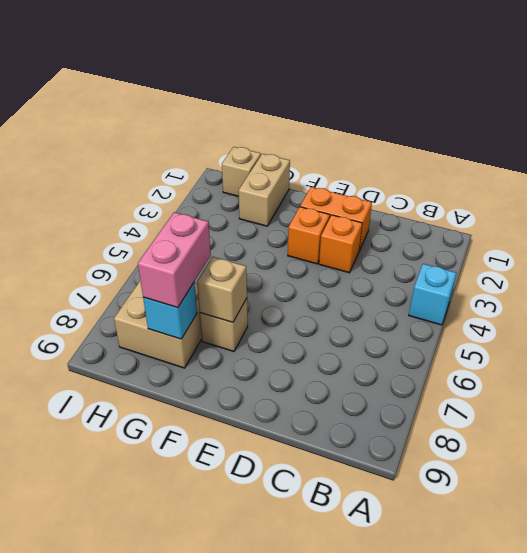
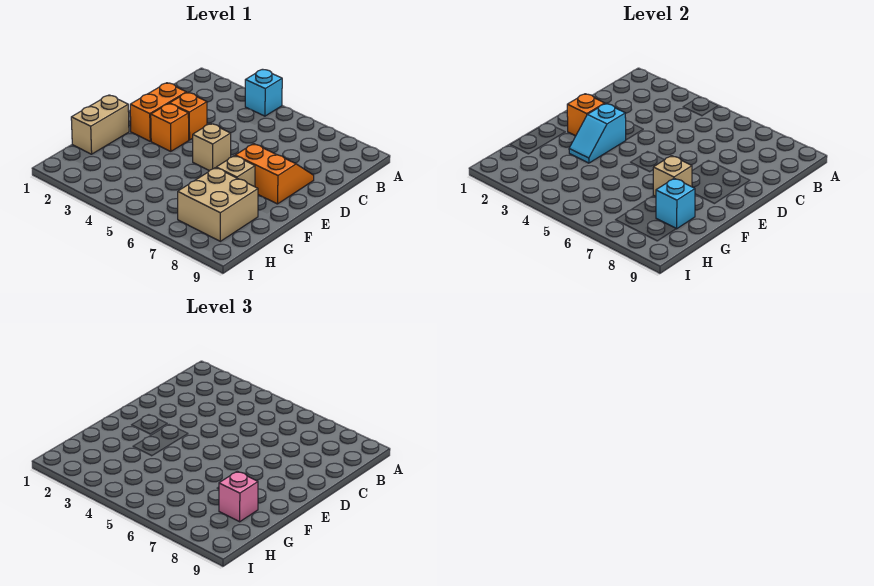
none -> orange 2x2 slope [235,144,314,204]
none -> orange 1x1 brick [567,94,605,136]
none -> cyan 1x2 slope [569,104,626,163]
tan 1x2 brick [239,154,290,226] -> tan 1x2 brick turned to [71,95,129,154]
pink 1x2 brick [138,212,211,308] -> pink 1x1 brick [219,471,258,522]
tan 1x1 brick [222,147,261,196] -> tan 1x1 brick moved to [193,124,231,171]

